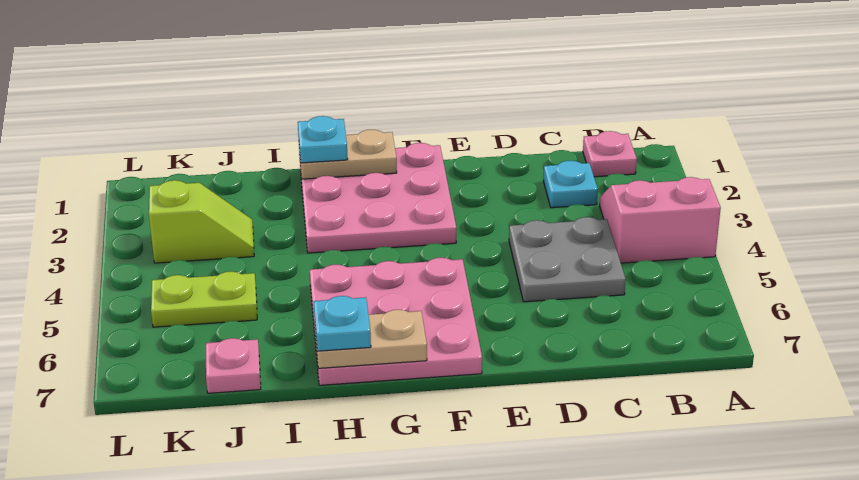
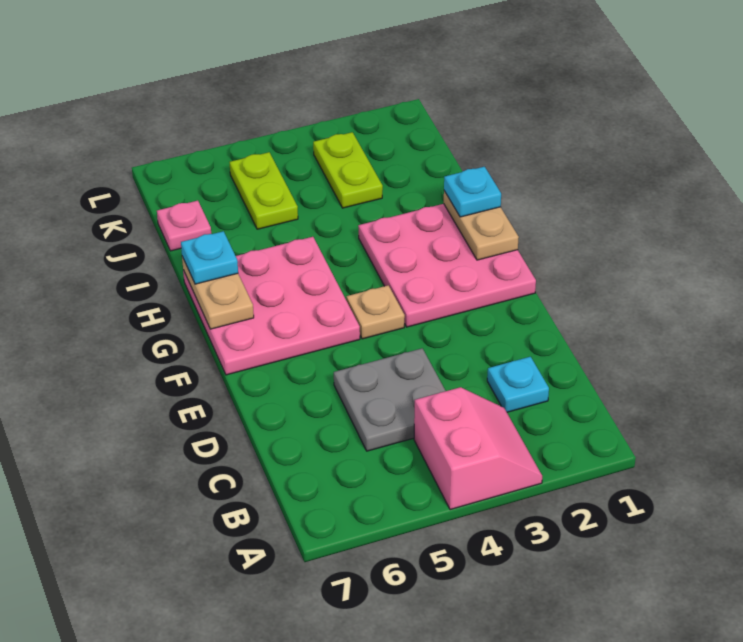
pink 1x1 plate [583,131,637,177] -> none
none -> tan 1x1 plate [346,285,405,339]
lime 1x2 slope [149,180,254,263] -> lime 1x2 plate [313,132,383,208]

